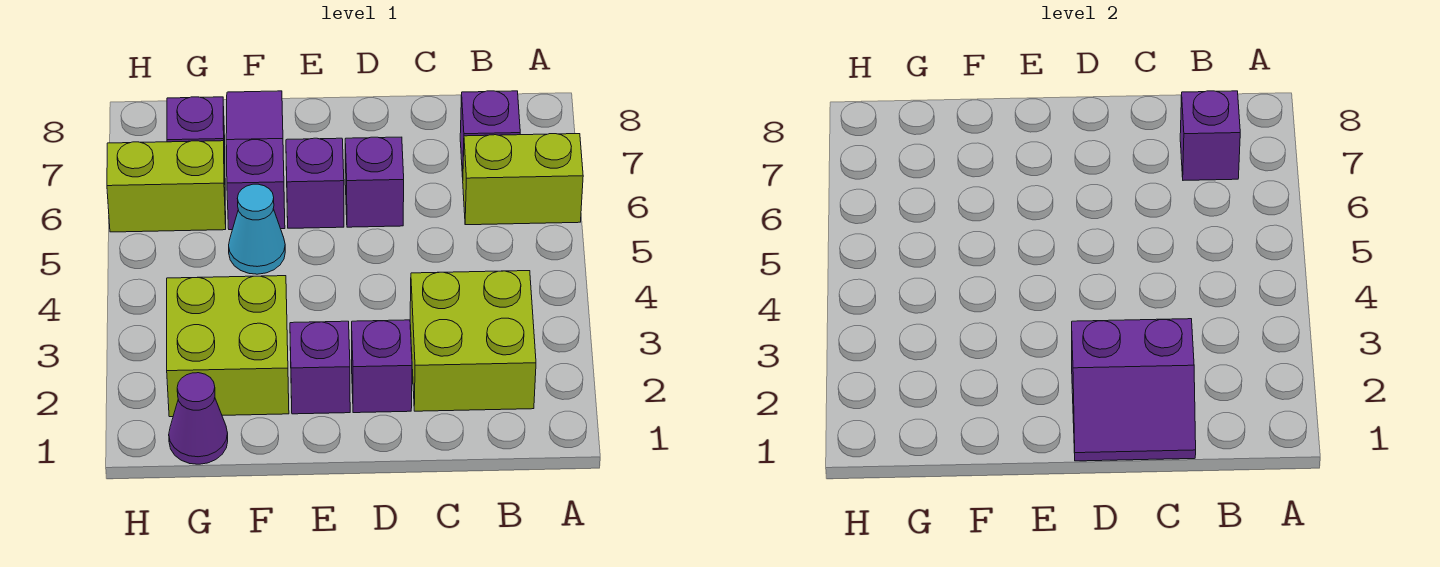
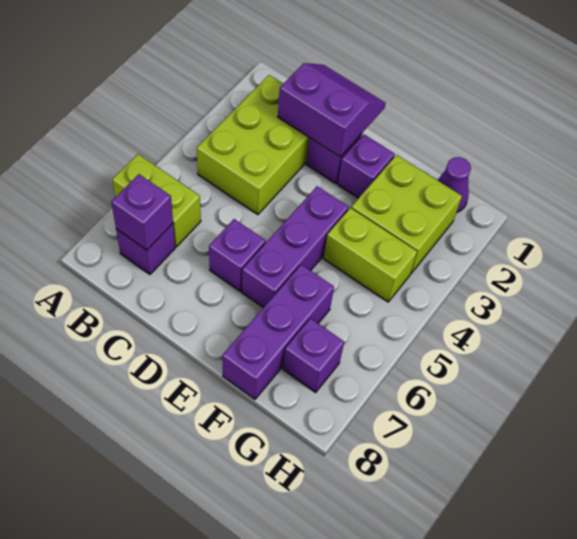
lime 2x2 brick [410,271,536,411] -> lime 2x3 brick [197,75,309,215]
purple 1x1 brick [286,138,344,228] -> purple 1x3 brick [242,186,349,308]
cyan 1x1 cone [229,184,285,274] -> none
purple 1x3 slope [226,91,285,230] -> purple 1x3 brick [222,264,334,399]
lime 1x2 brick [107,141,226,232] -> lime 1x2 brick moved to [324,208,417,302]

